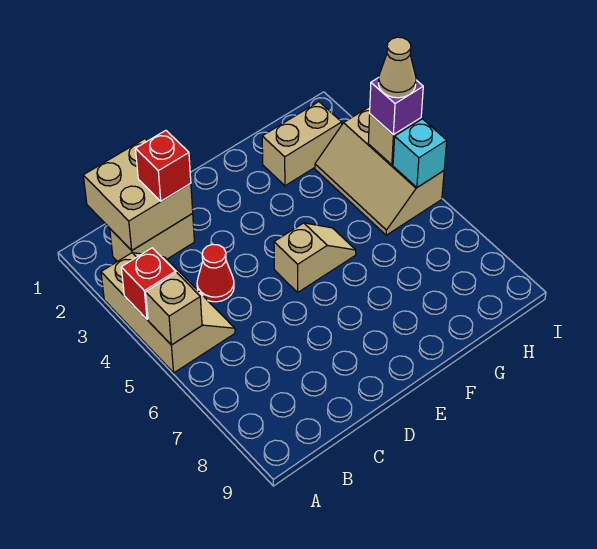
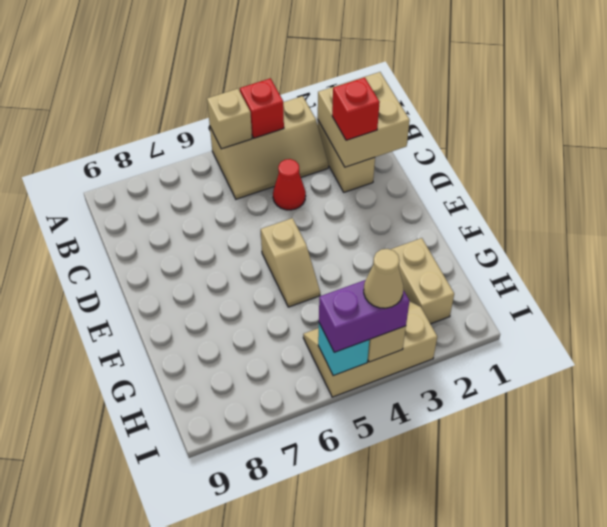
purple 1x1 brick [370,78,423,135] -> purple 1x2 brick [319,280,409,352]

